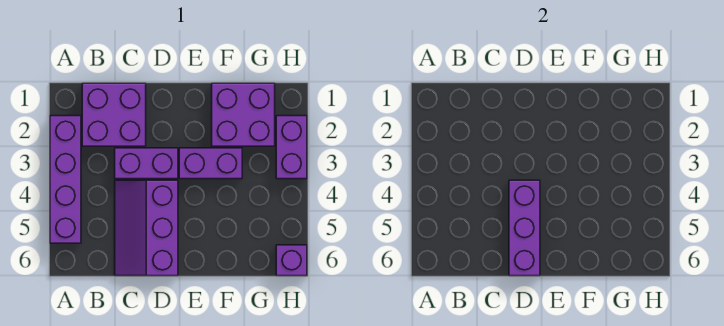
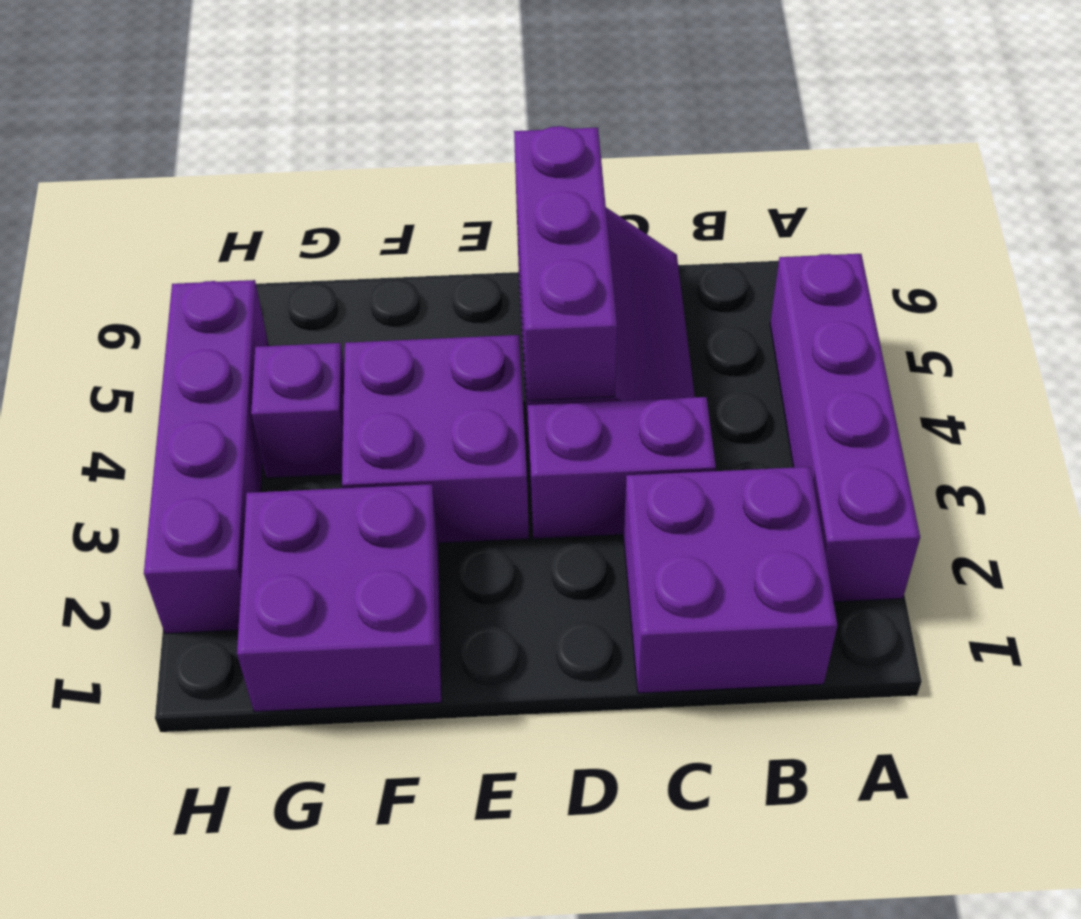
purple 1x2 brick [179,148,242,179] -> purple 2x2 brick [342,335,529,543]
purple 1x2 brick [276,116,307,179] -> purple 1x4 brick [144,280,269,633]
purple 1x1 brick [276,245,307,276] -> purple 1x1 brick moved to [251,343,344,478]

